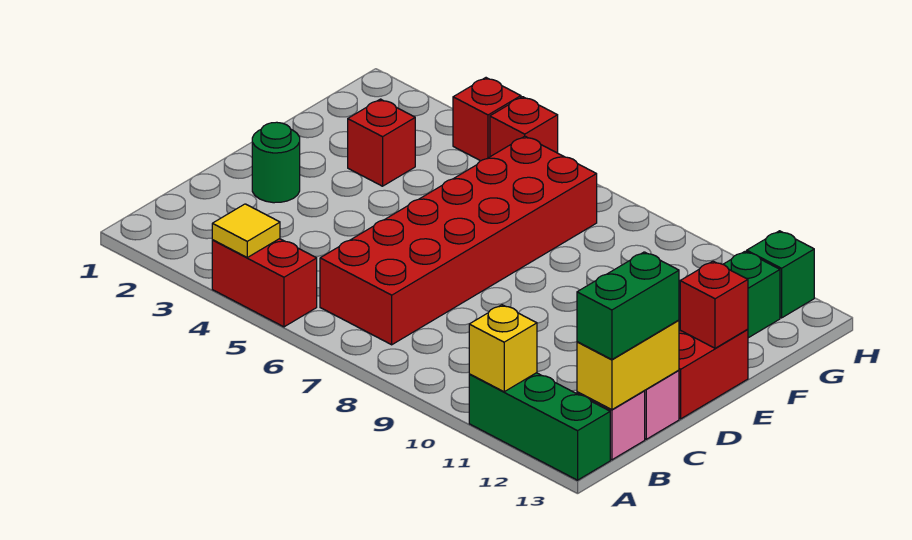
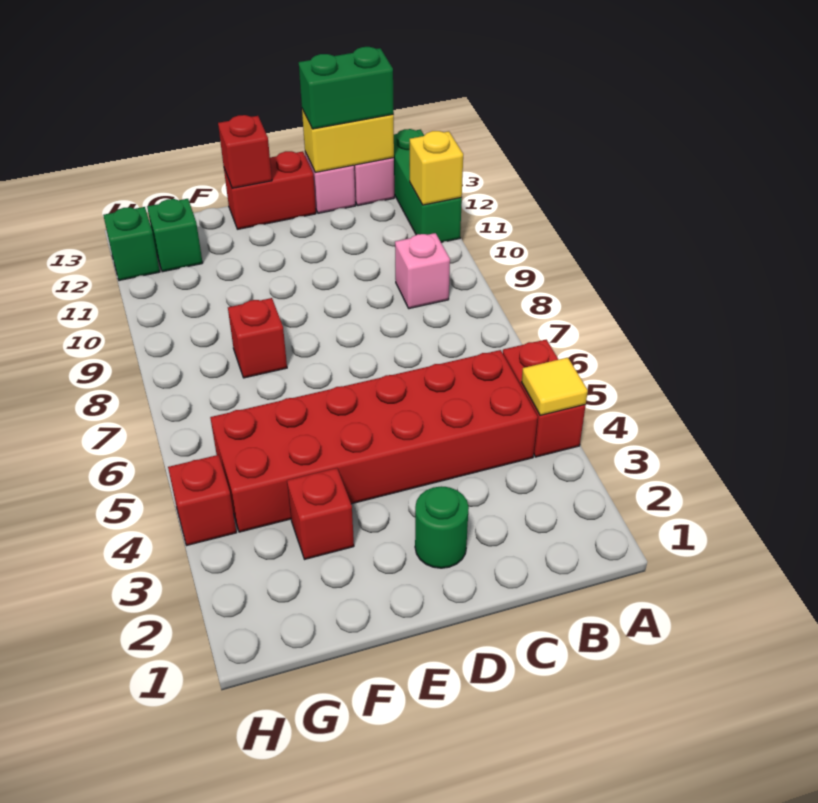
red 2x6 brick [320,136,597,345] -> red 2x6 brick moved to [210,350,538,532]
none -> pink 1x1 brick [395,233,450,309]
red 1x1 brick [490,97,558,157] -> red 1x1 brick moved to [228,298,287,378]

